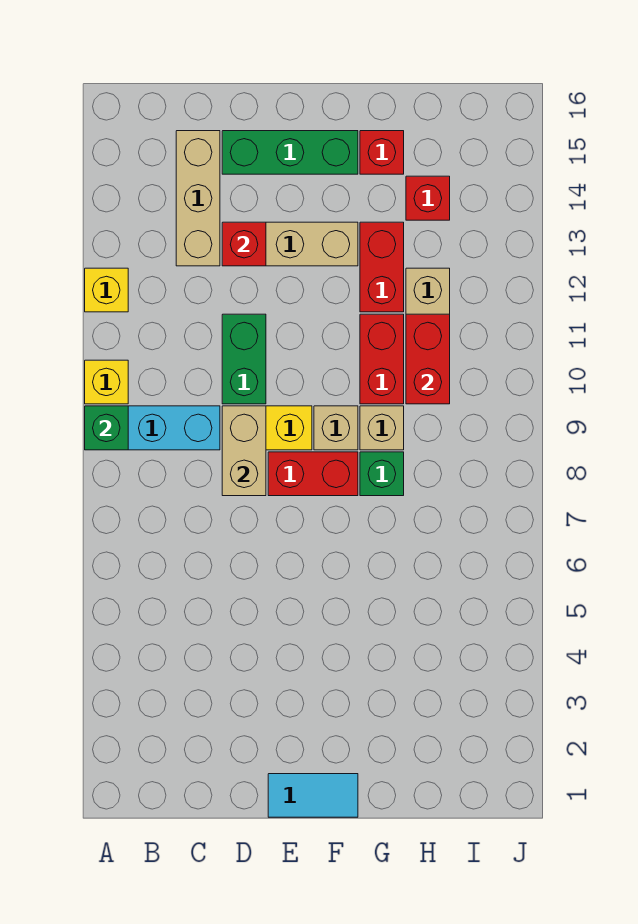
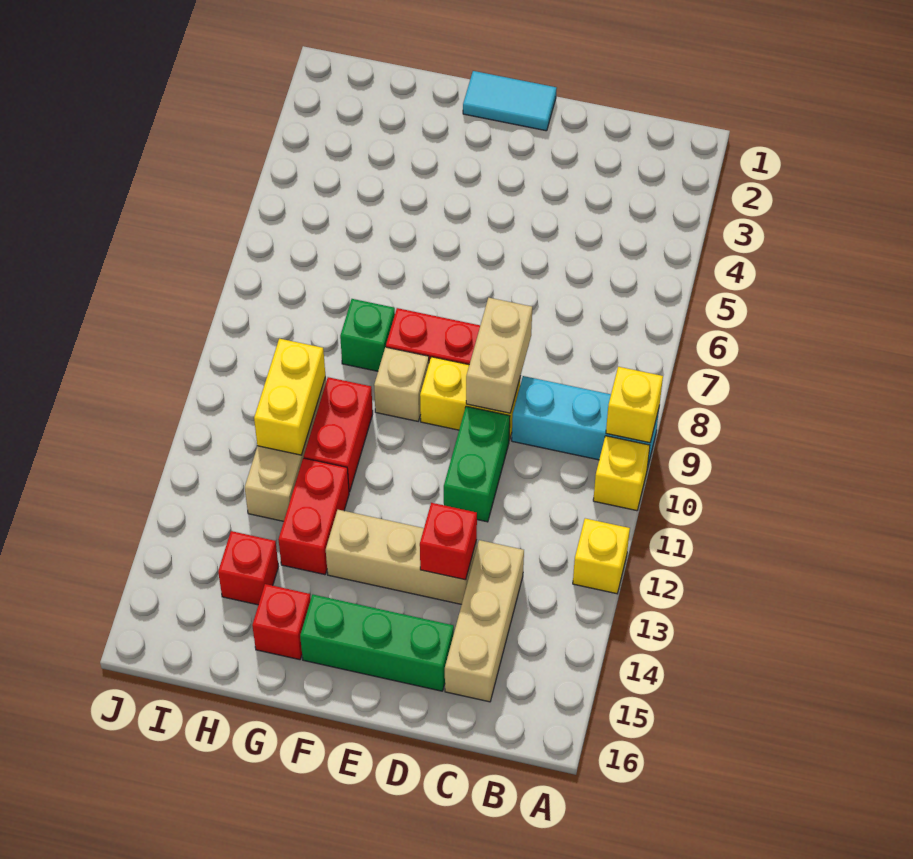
green 1x1 brick [85,406,128,450] -> yellow 1x1 brick [606,367,663,443]
tan 1x1 brick [360,406,404,450] -> none
red 1x2 brick [406,314,450,404] -> yellow 1x2 brick [254,339,325,455]

